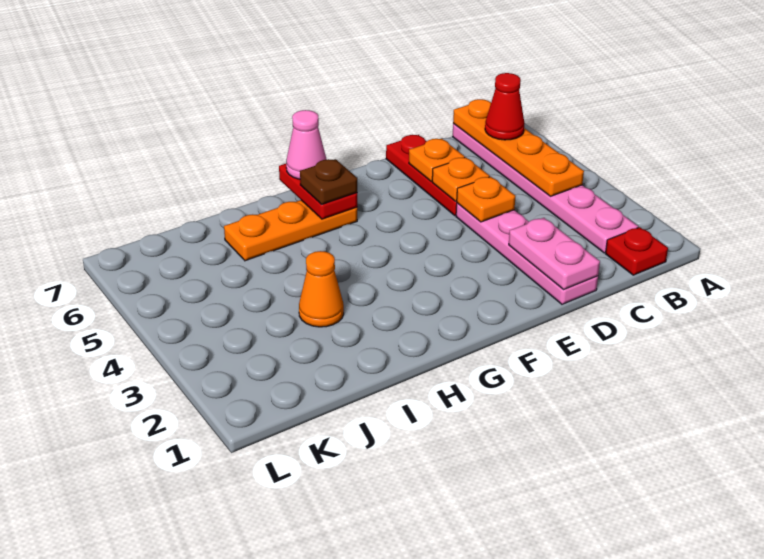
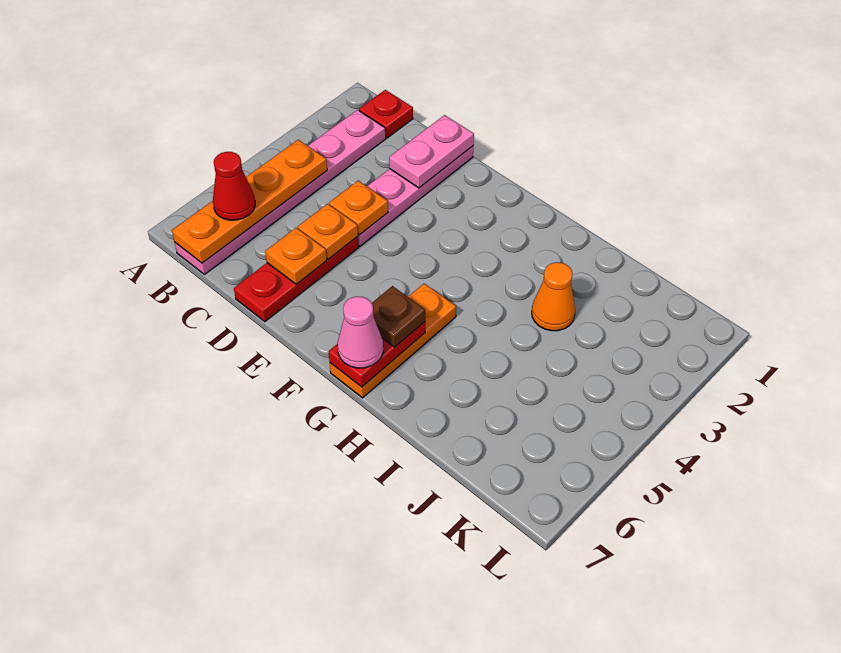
orange 1x3 plate [224,200,357,261] -> orange 1x3 plate turned to [330,284,456,398]

